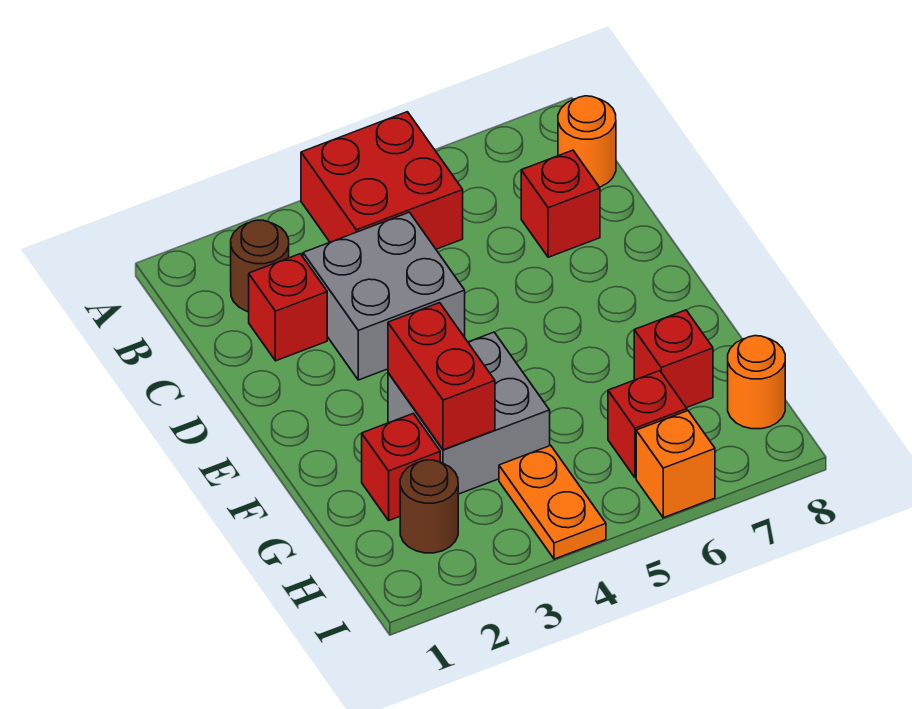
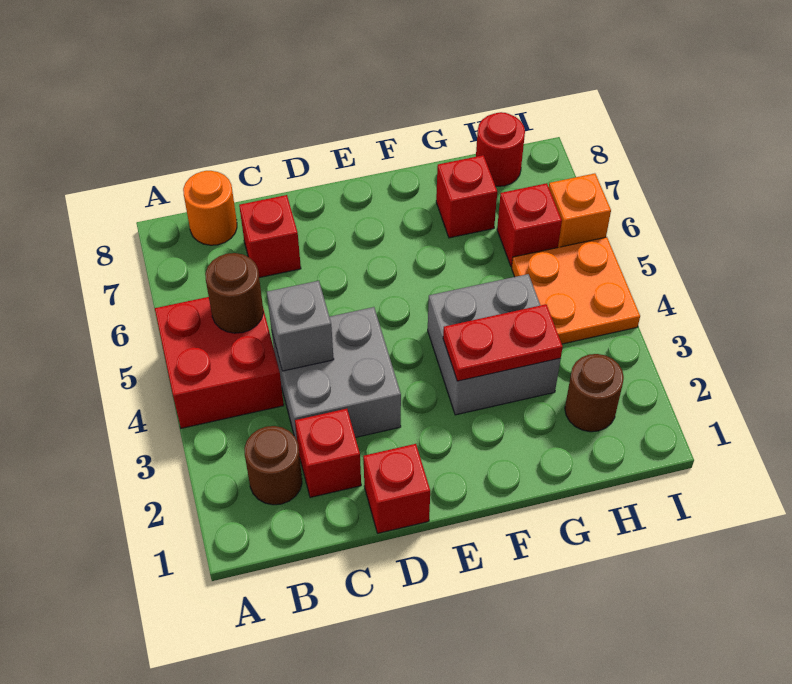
none -> brown 1x1 round brick [205,253,263,333]
none -> grey 1x1 brick [267,281,334,371]
red 1x2 brick [388,303,495,450] -> red 1x2 plate [443,304,563,381]
red 1x1 brick [362,413,440,520] -> red 1x1 brick moved to [363,444,430,533]
orange 1x2 plate [499,445,606,559] -> orange 2x2 plate [512,237,640,344]
orange 1x1 round brick [728,336,785,429] -> red 1x1 round brick [476,112,525,186]

